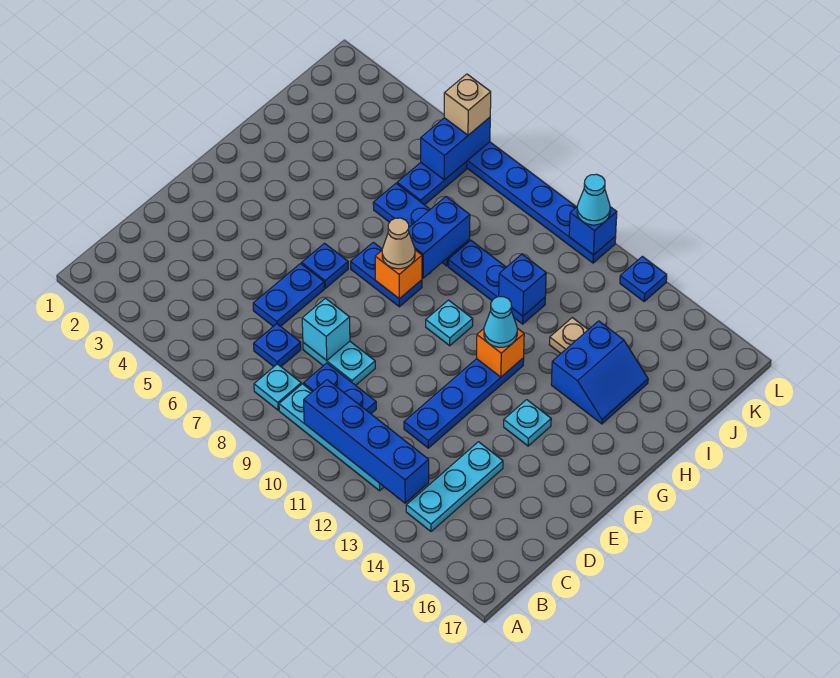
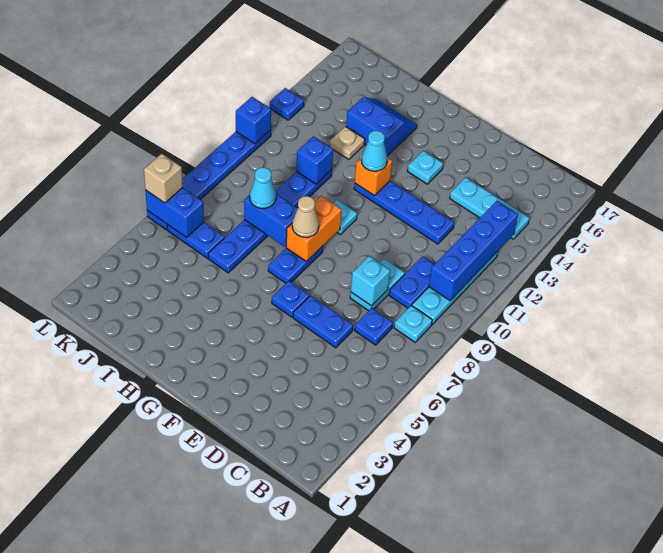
orange 1x1 brick [375,250,422,299] -> orange 1x2 brick [286,196,342,262]
cyan 1x1 cone [577,174,610,225] -> cyan 1x1 cone moved to [250,167,276,208]

